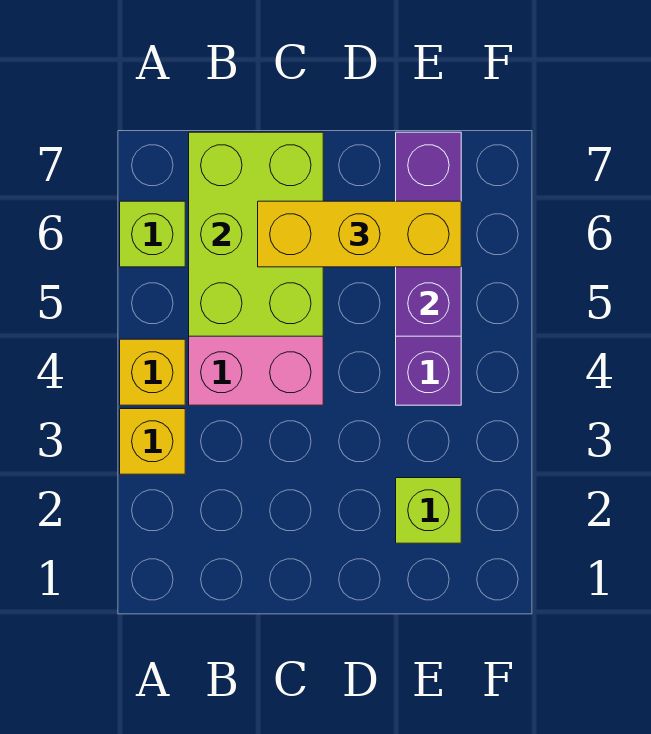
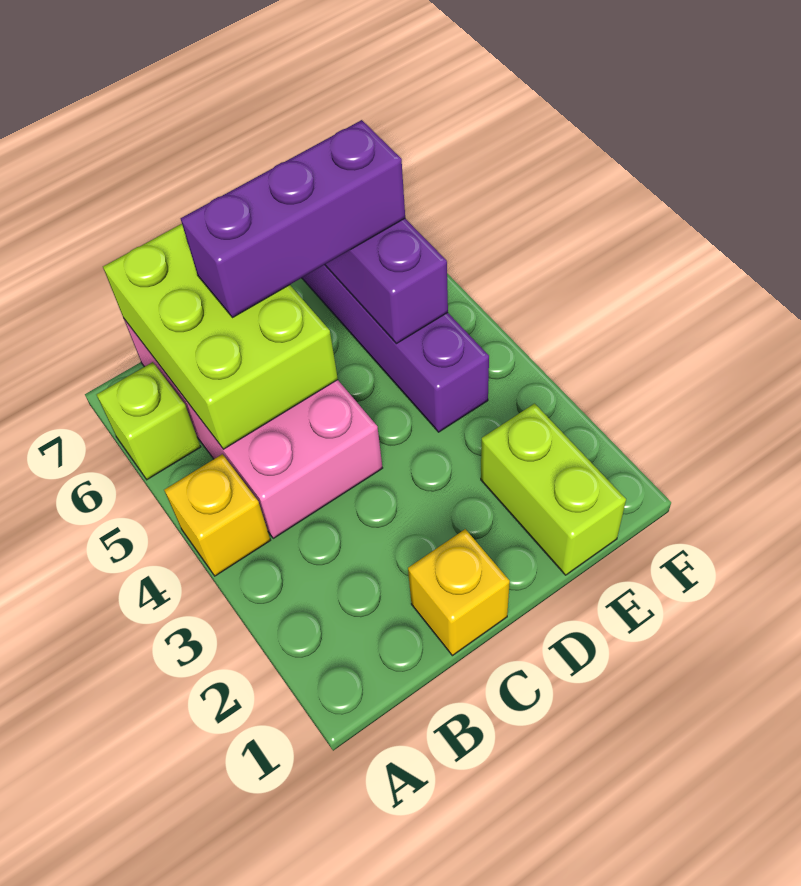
yellow 1x1 brick [120,409,185,474] -> yellow 1x1 brick moved to [408,529,510,656]
yellow 1x3 brick [258,201,461,267] -> purple 1x3 brick [181,120,405,318]
lime 1x1 brick [396,478,461,543] -> lime 1x2 brick [481,404,626,575]

